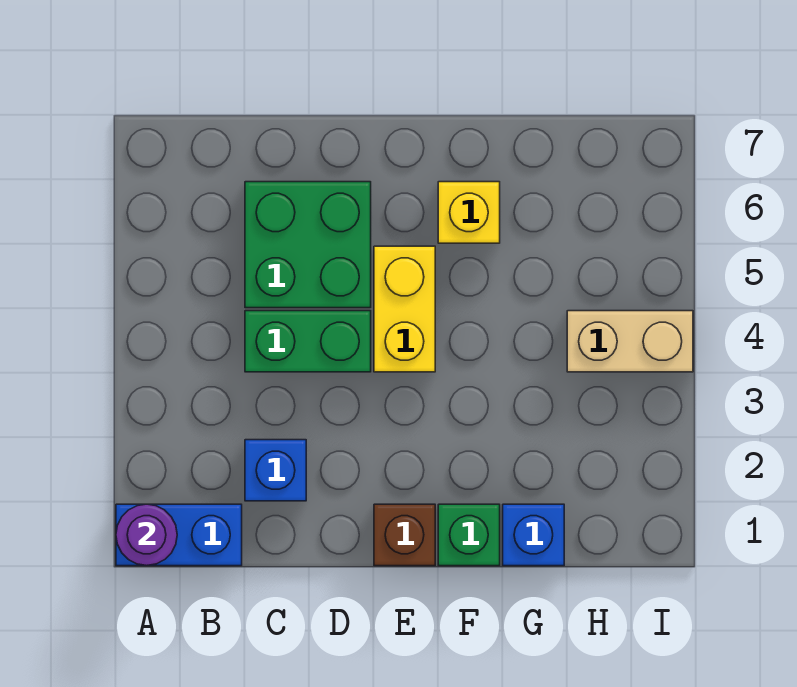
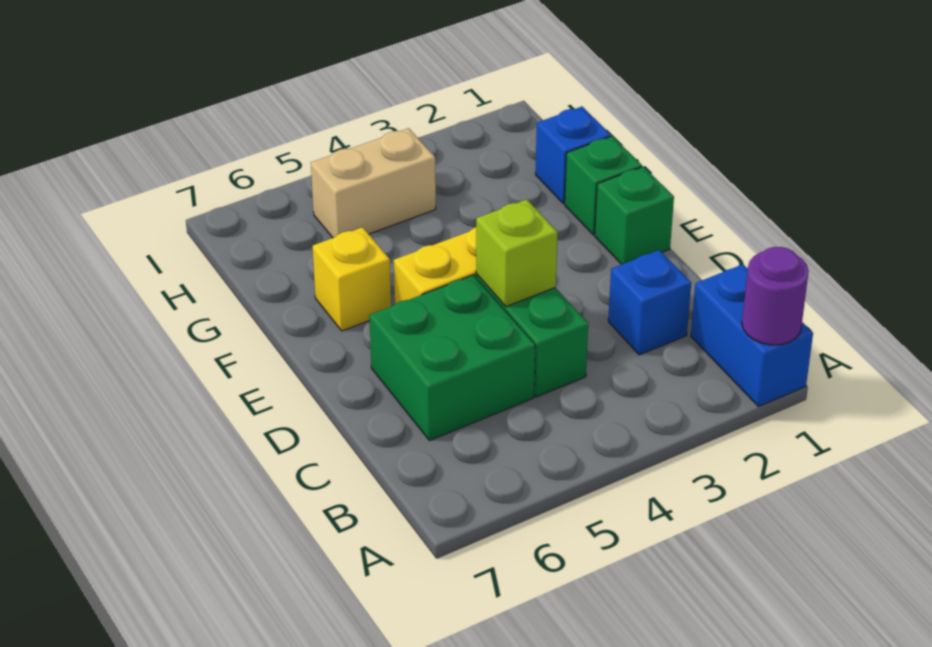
none -> lime 1x1 brick [476,199,558,307]
brown 1x1 brick [374,504,435,566] -> green 1x1 brick [595,167,674,264]
tan 1x2 brick [567,311,693,372] -> tan 1x2 brick turned to [311,128,436,238]

